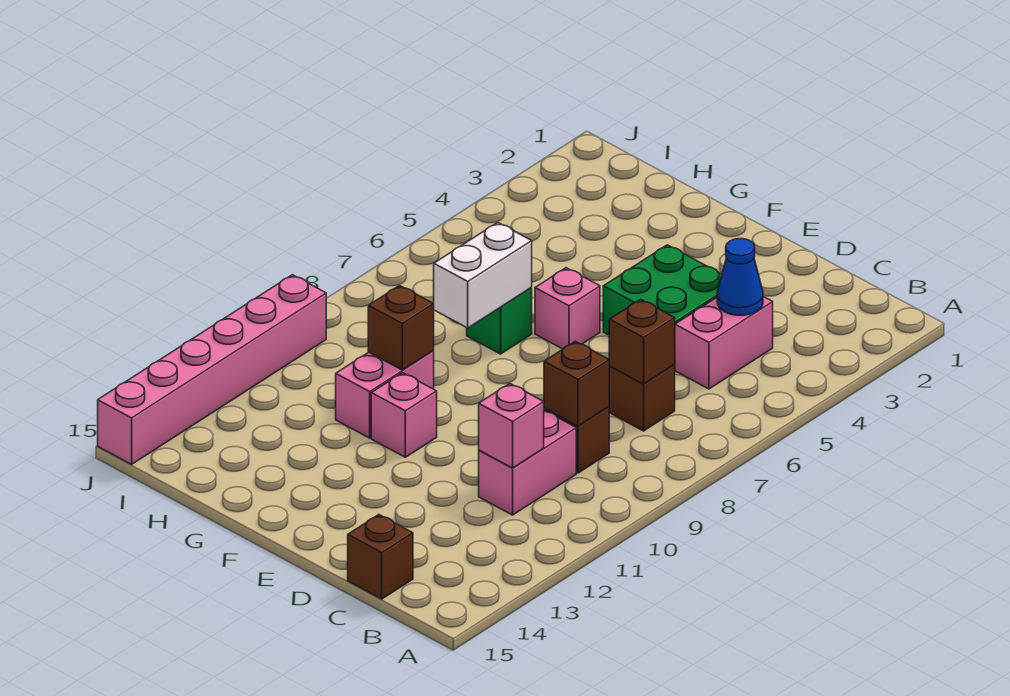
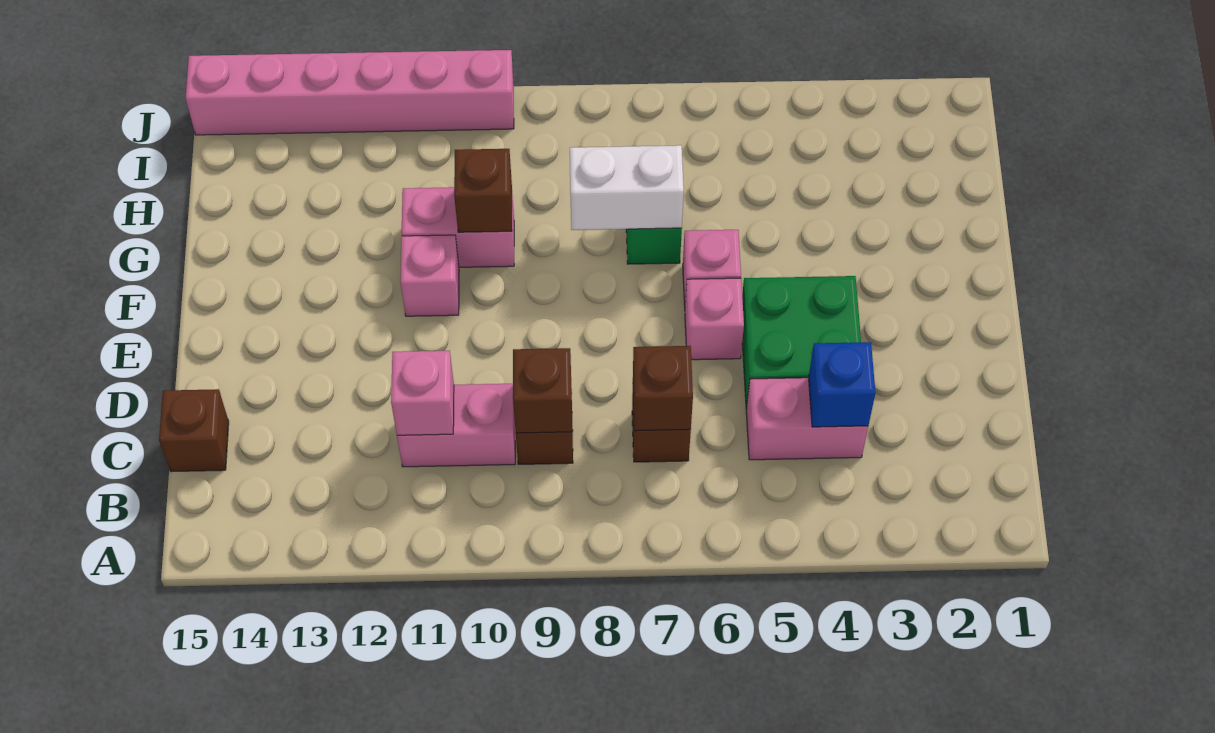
blue 1x1 cone [717,239,763,315] -> blue 1x1 brick [809,342,875,427]
none -> pink 1x1 brick [685,278,744,360]

